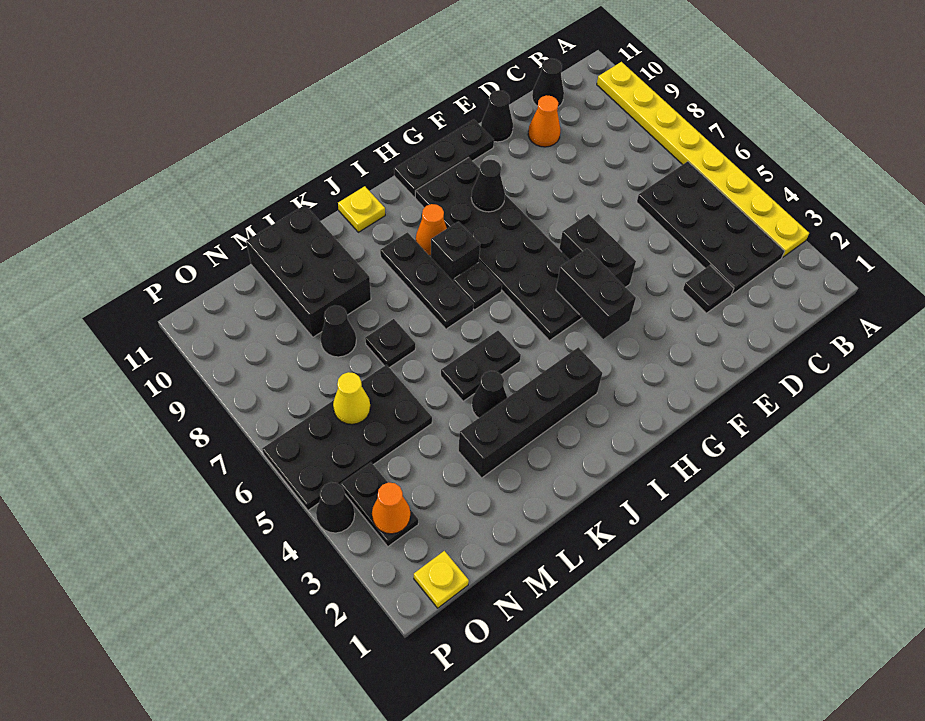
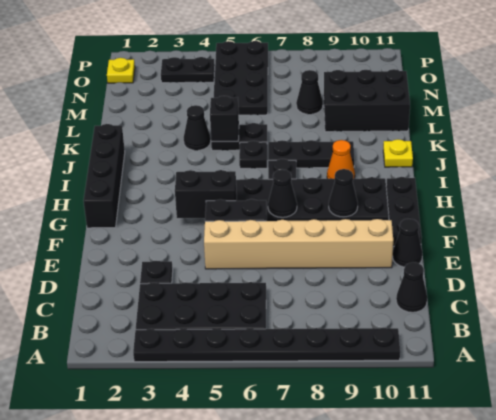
yellow 1x8 plate [597,62,809,257] -> black 1x8 plate [133,328,400,362]
orange 1x1 cone [528,95,561,147] -> none
none -> tan 1x6 brick [204,219,393,269]
black 1x4 brick [458,347,602,478] -> black 1x4 brick moved to [83,124,125,228]
black 1x1 brick [431,221,480,281] -> black 1x1 brick moved to [210,96,239,142]
black 1x2 plate [441,331,521,401] -> black 1x2 plate turned to [211,123,267,150]
black 1x1 plate [365,319,415,368] -> black 1x1 plate moved to [239,141,267,168]
yellow 1x1 cone [333,372,370,424] -> none
orange 1x1 cone [372,482,410,534] -> none
black 1x1 cone [316,482,355,533] -> black 1x1 cone moved to [268,169,297,217]

